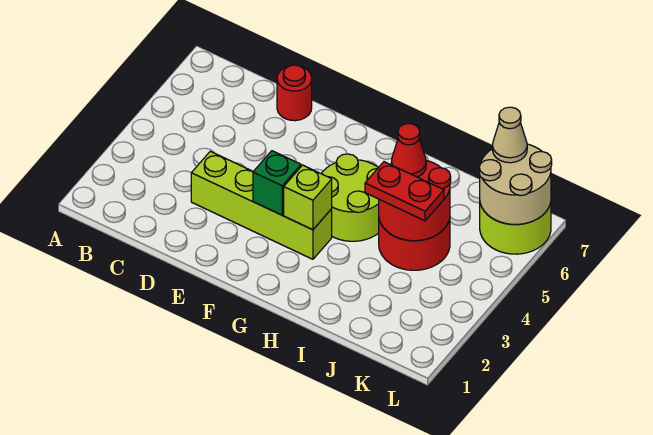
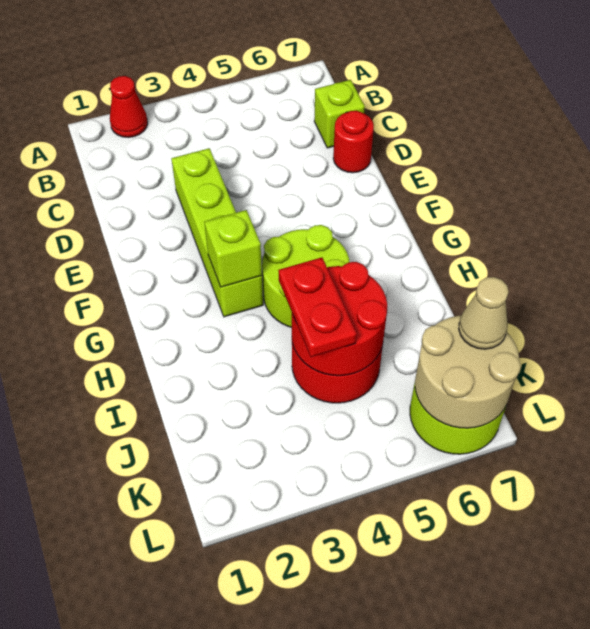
none -> lime 1x1 brick [314,80,365,148]
green 1x1 brick [253,151,301,215] -> none
red 1x1 cone [391,123,426,177] -> red 1x1 cone moved to [110,76,148,138]

